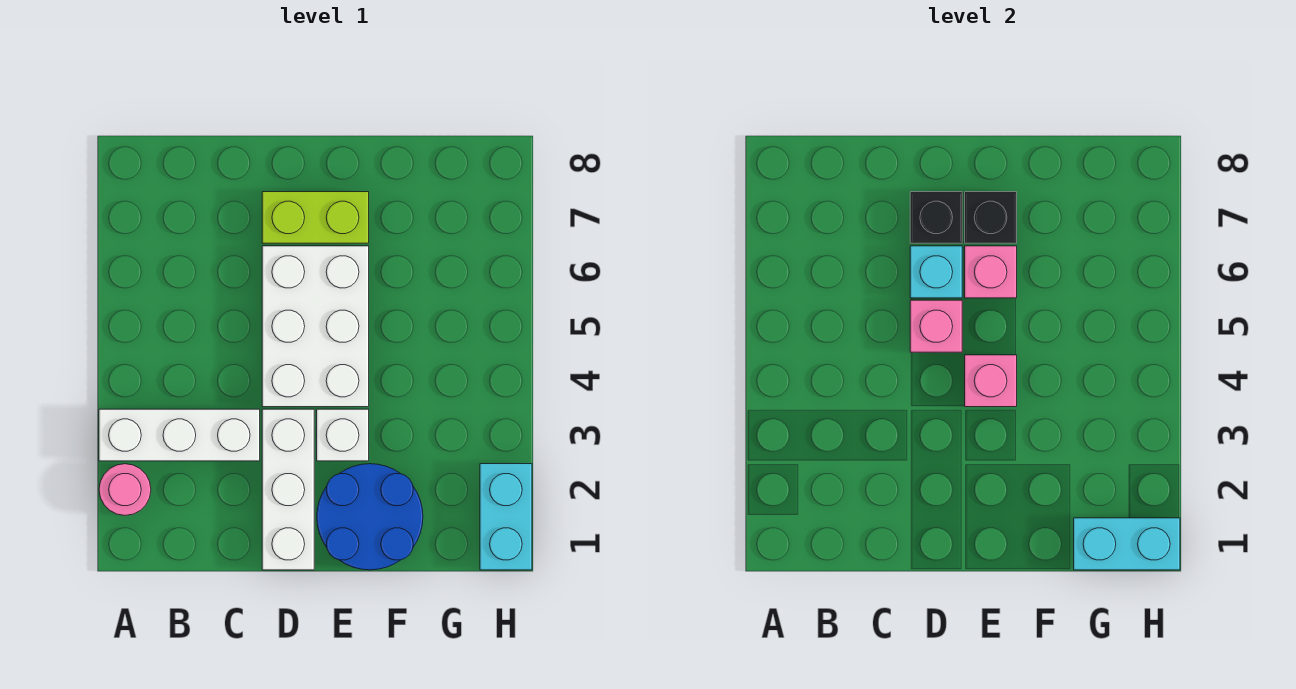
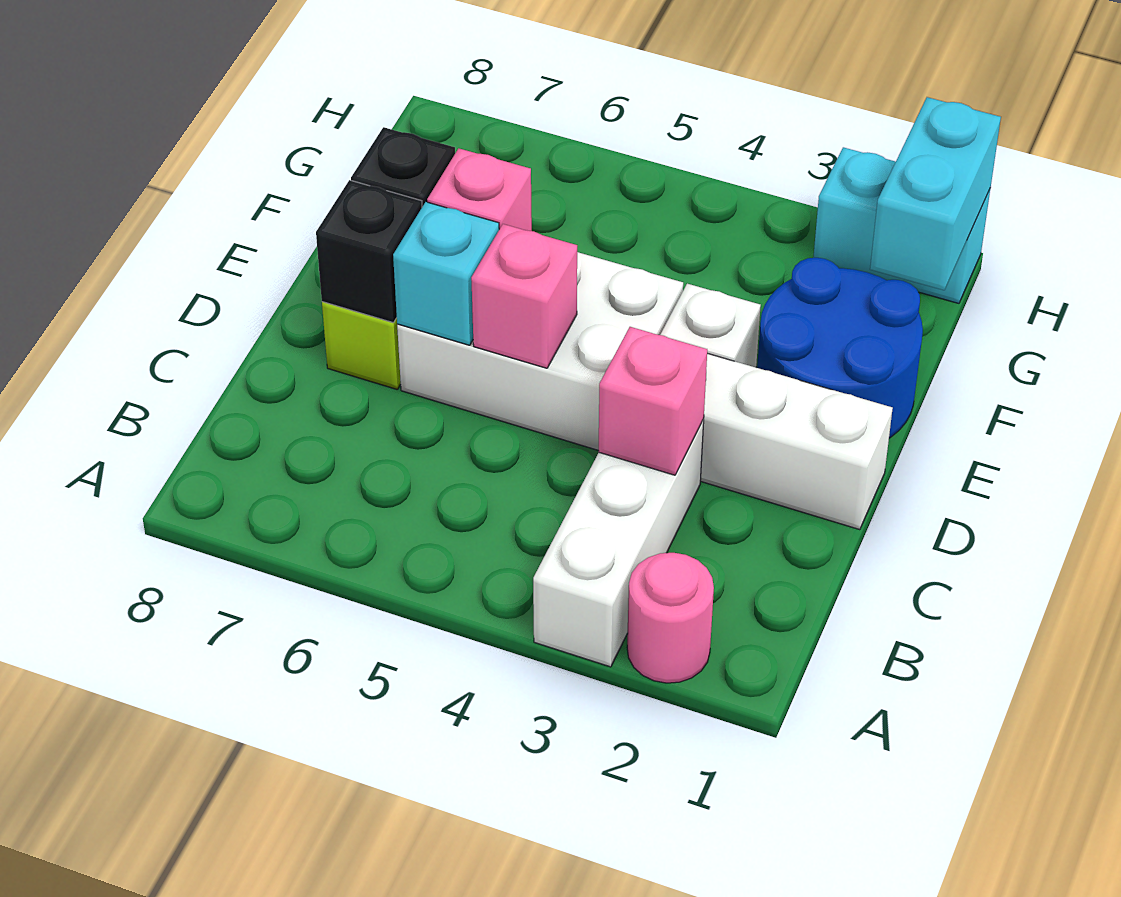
pink 1x1 brick [965,355,1017,407] -> pink 1x1 brick moved to [598,327,707,475]

